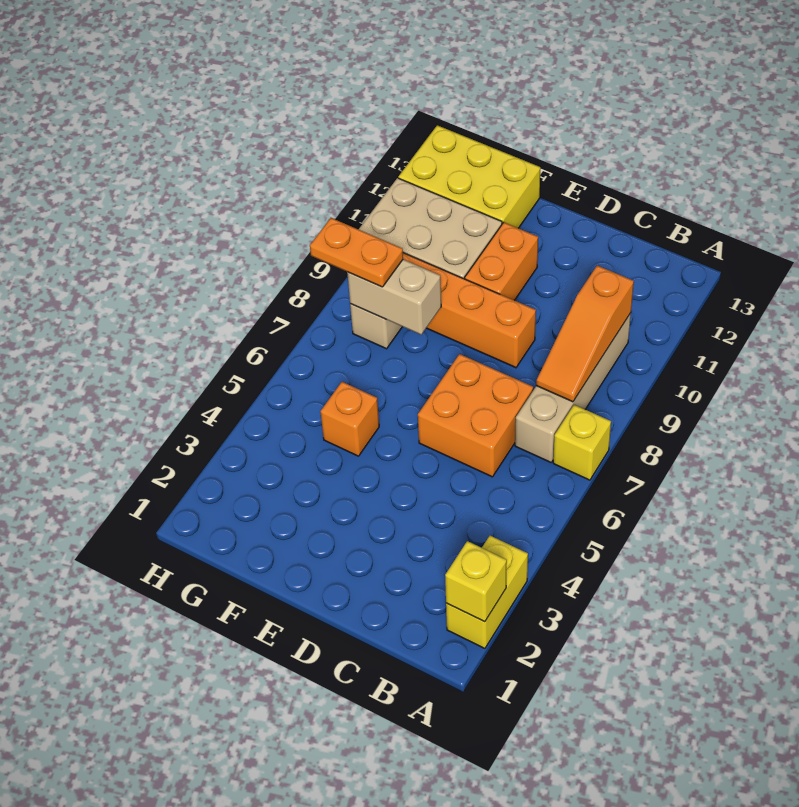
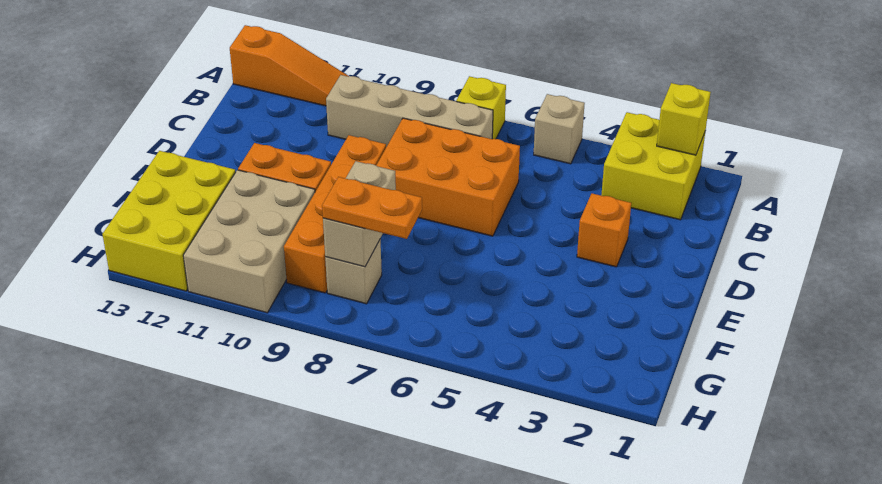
yellow 1x2 brick [446,536,528,648] -> yellow 2x2 brick [601,112,705,220]
none -> tan 1x1 brick [534,94,585,164]
orange 1x3 slope [536,266,634,402] -> orange 1x3 slope moved to [230,25,349,106]
orange 2x2 brick [418,354,533,477] -> orange 2x3 brick [376,118,520,236]
orange 1x1 brick [320,382,379,456] -> orange 1x1 brick moved to [577,193,631,267]
orange 1x2 plate [310,218,403,287] -> orange 1x2 plate turned to [322,177,422,239]

